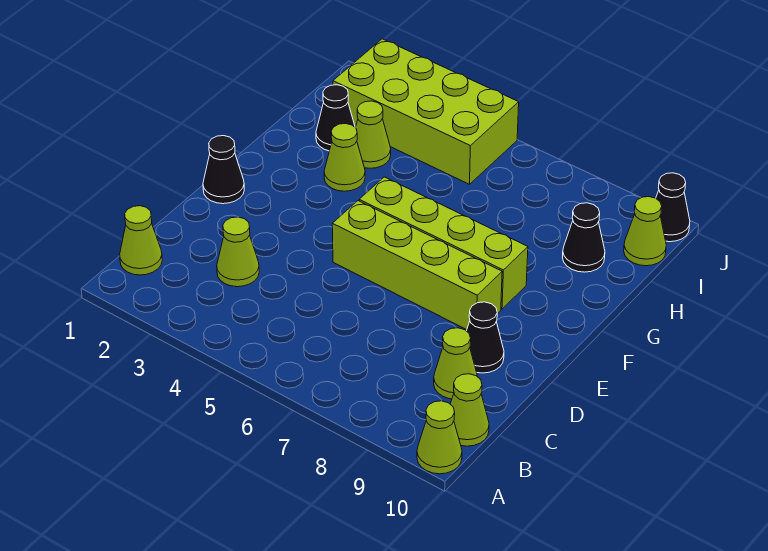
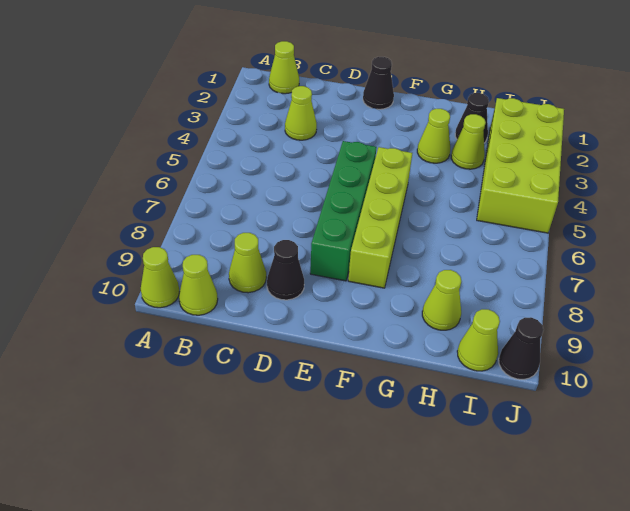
lime 1x4 brick [332,201,502,330] -> green 1x4 brick [310,141,377,281]
black 1x1 cone [562,203,605,272] -> lime 1x1 cone [422,270,461,330]

